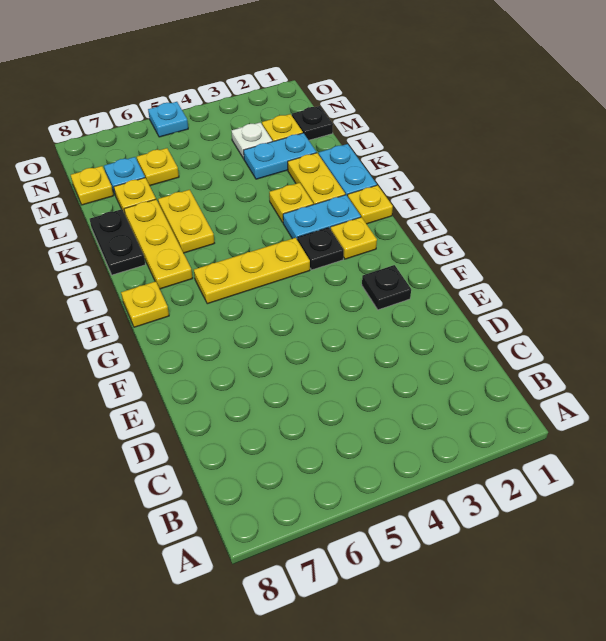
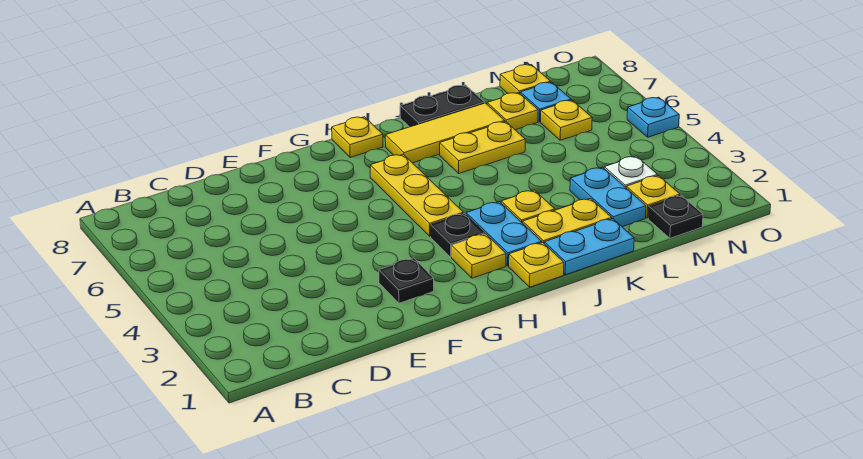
yellow 1x3 plate [124,199,193,289] -> yellow 1x3 tile [385,103,505,163]

